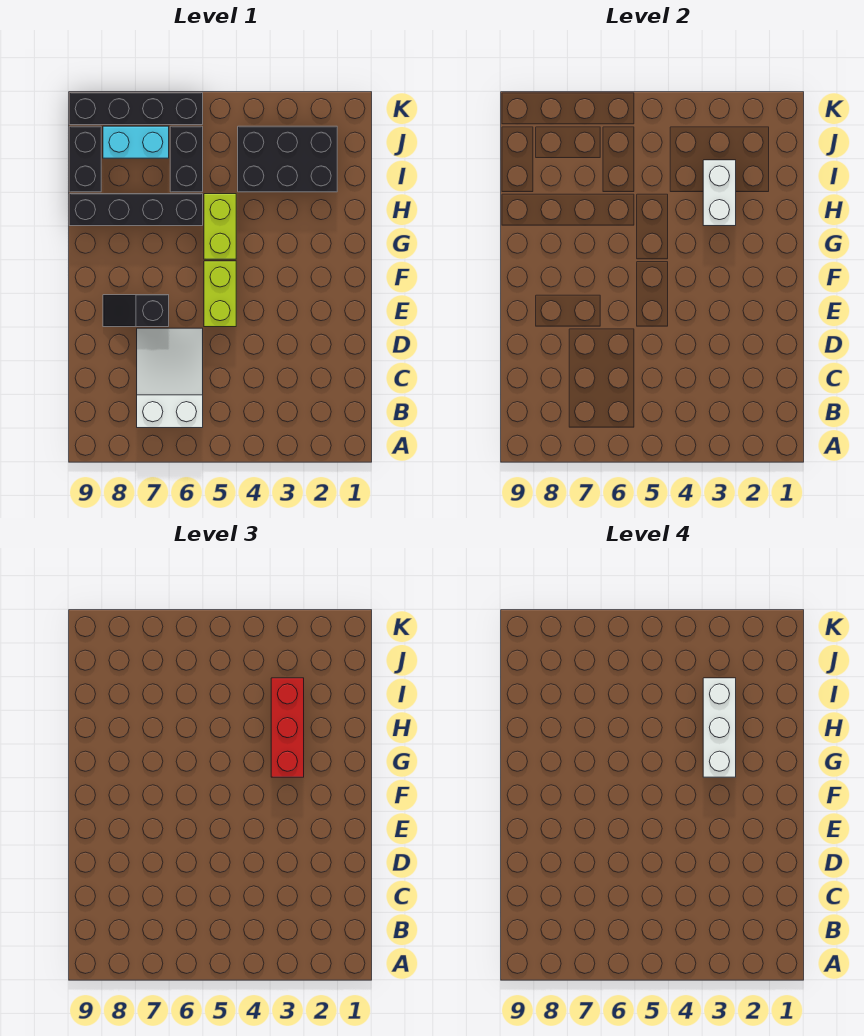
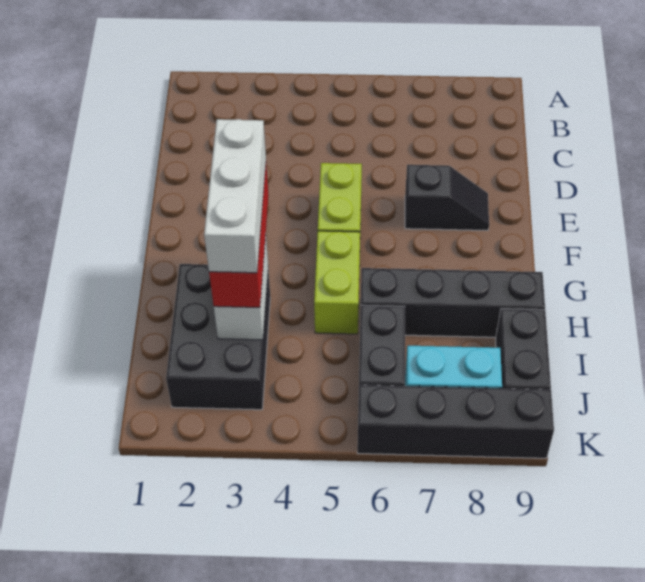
white 2x3 slope [137,328,203,428] -> none
black 2x3 brick [238,126,337,192] -> black 2x3 brick turned to [166,264,270,410]

